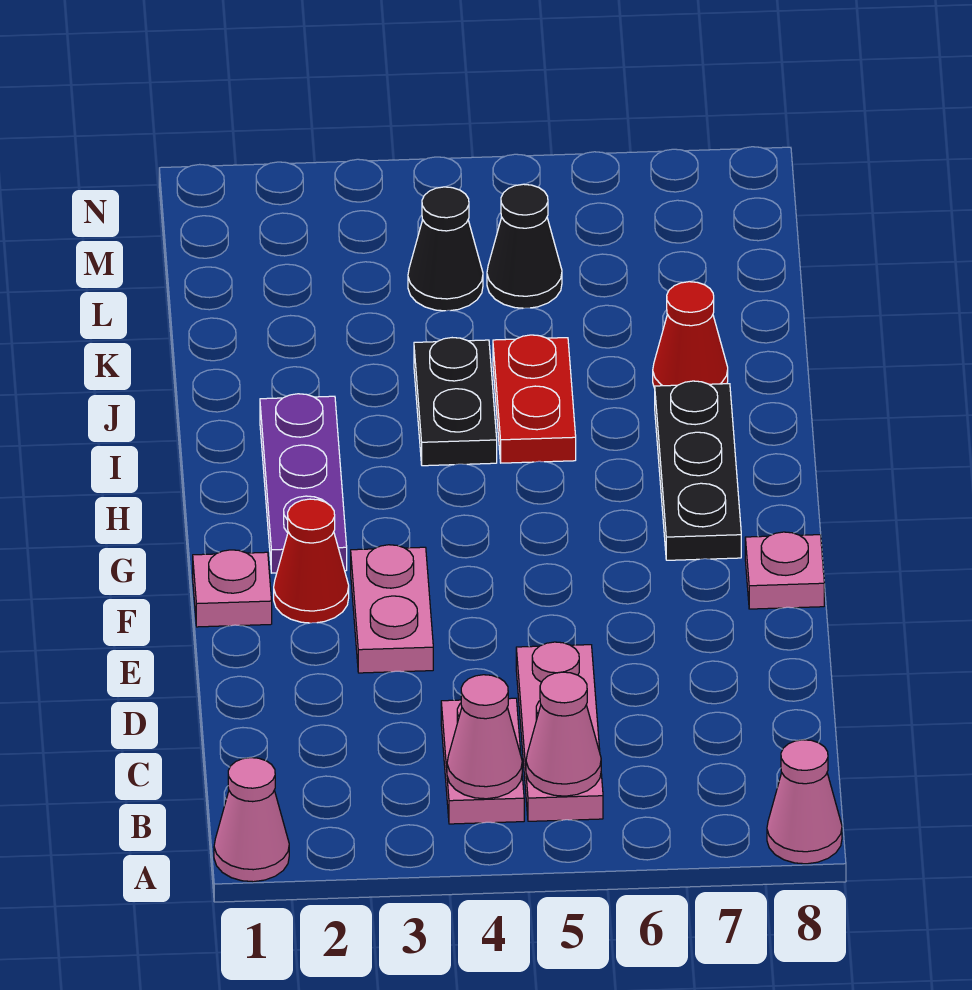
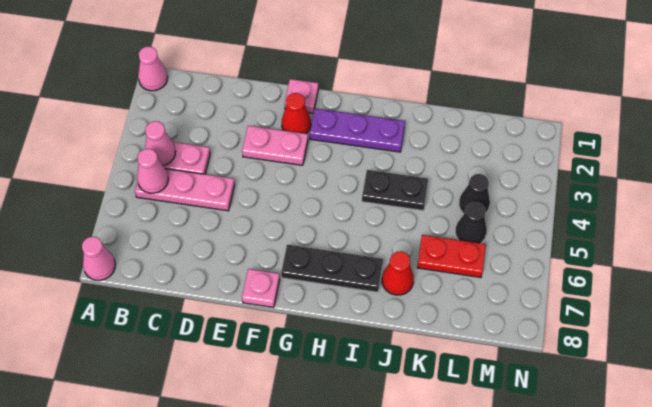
red 1x2 plate [493,335,576,463] -> red 1x2 plate moved to [417,235,486,277]

